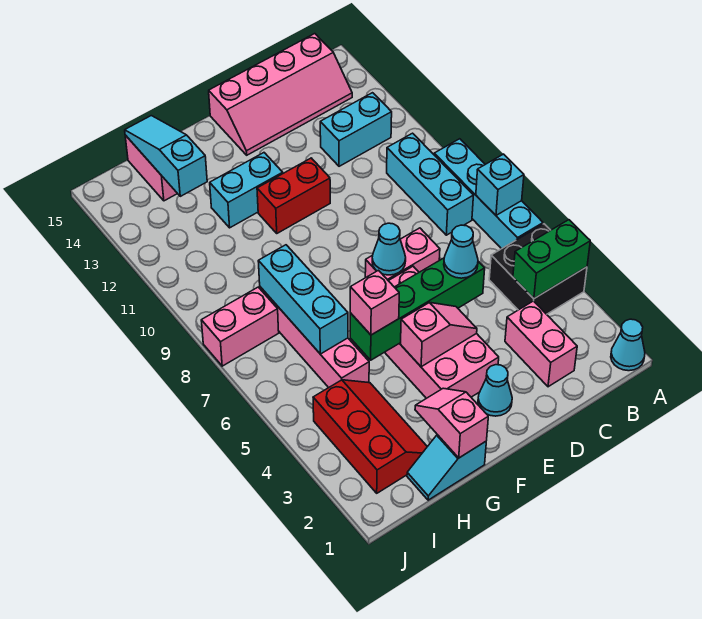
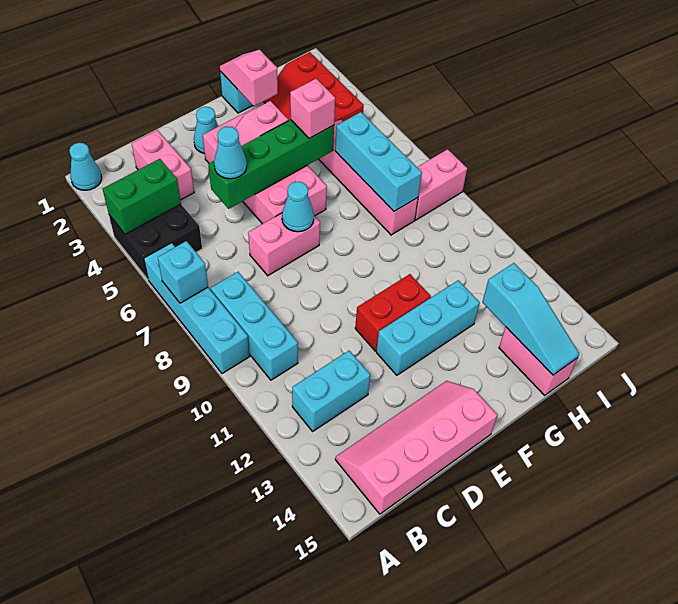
cyan 1x2 brick [210,153,283,228] -> cyan 1x3 brick [376,280,480,375]
pink 1x2 slope [415,388,488,458] -> pink 1x2 slope turned to [220,50,278,106]

